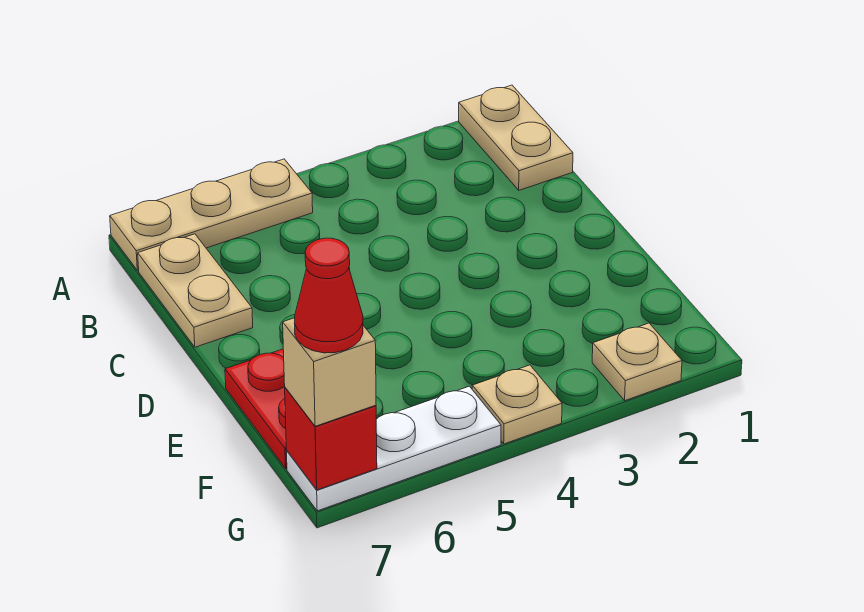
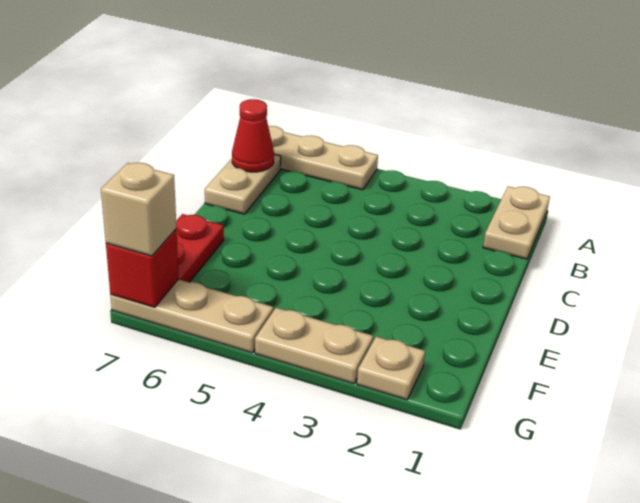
tan 1x1 plate [472,365,562,444] -> tan 1x2 plate [255,308,373,384]
white 1x3 plate [287,386,501,511] -> tan 1x3 plate [110,279,274,353]
red 1x1 cone [294,238,363,353] -> red 1x1 cone moved to [232,99,274,172]

